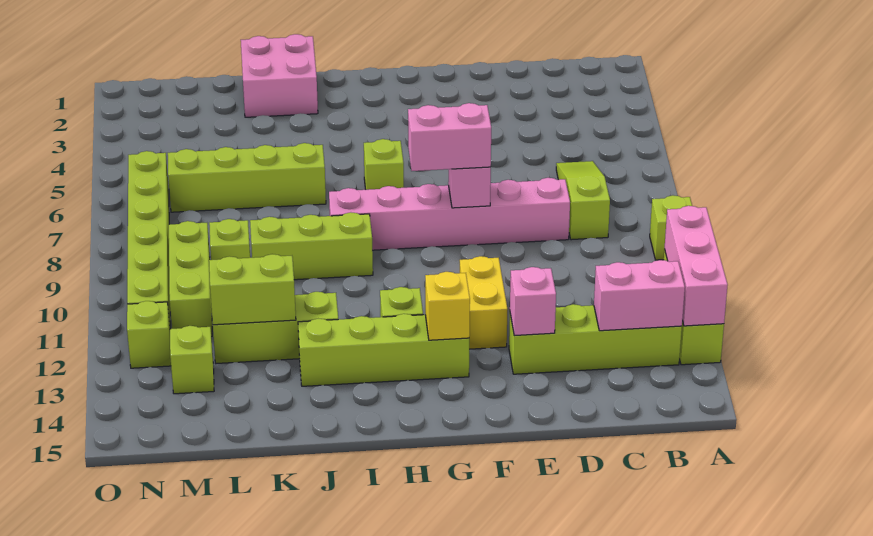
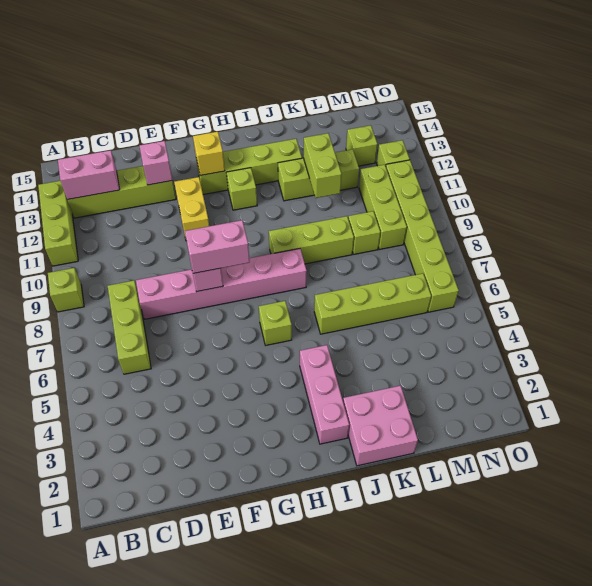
pink 1x3 brick [665,206,728,326] -> pink 1x3 brick moved to [300,345,349,444]
lime 1x3 slope [556,161,610,240] -> lime 1x3 brick [108,280,151,374]
lime 1x2 brick [209,254,296,325] -> lime 1x2 brick turned to [303,133,342,198]

